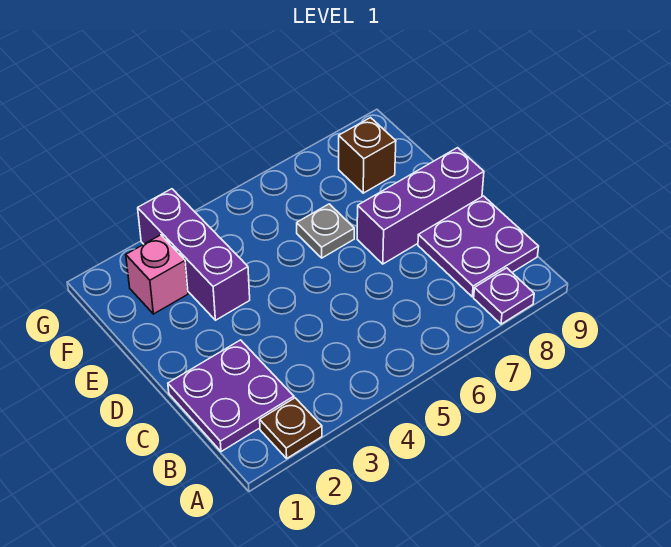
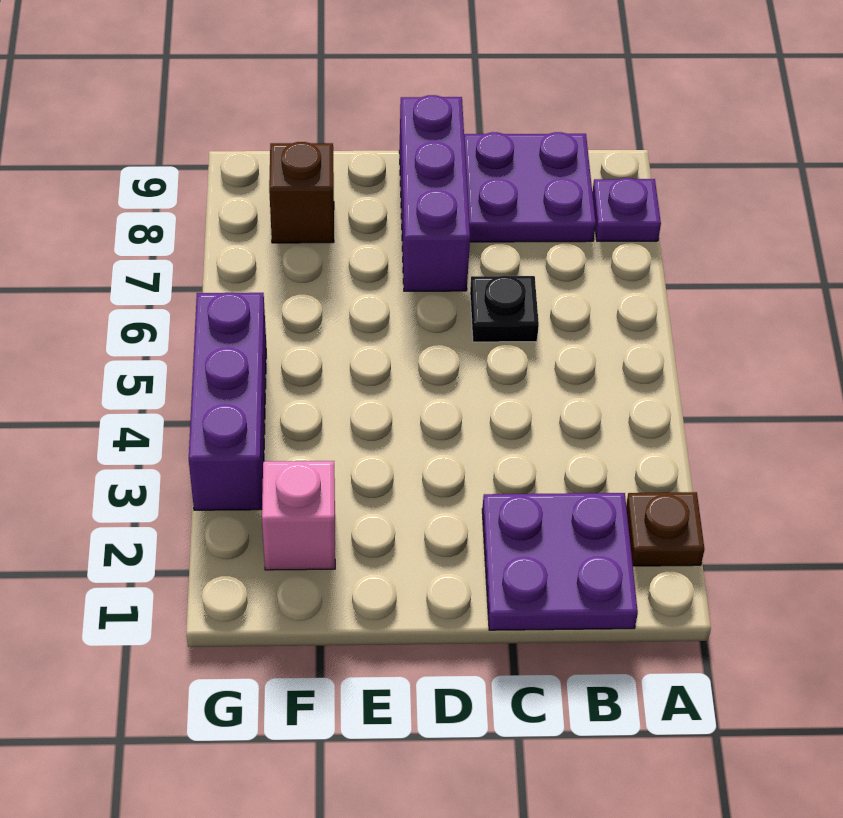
none -> black 1x1 plate [470,276,539,342]
purple 1x3 brick [138,189,250,320] -> purple 1x3 brick turned to [189,293,266,510]
grey 1x1 plate [297,204,354,258] -> none

